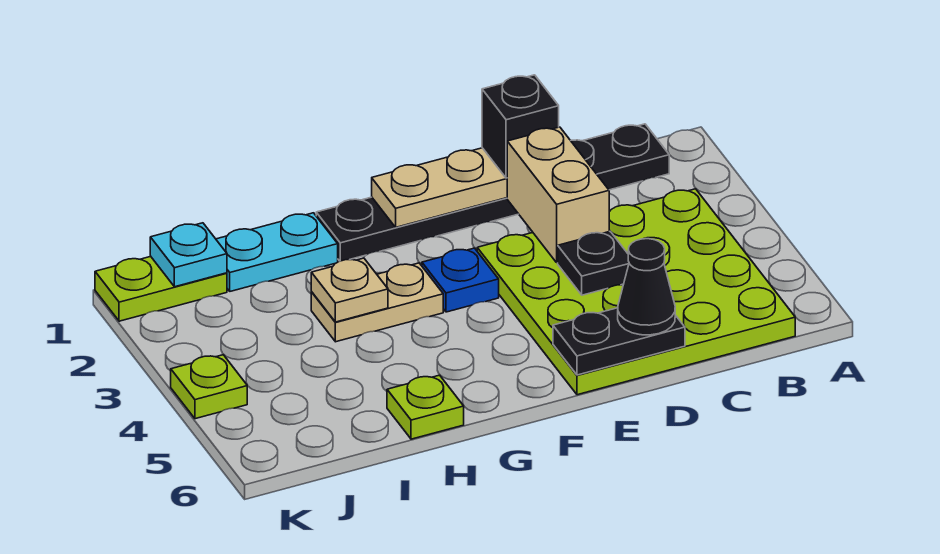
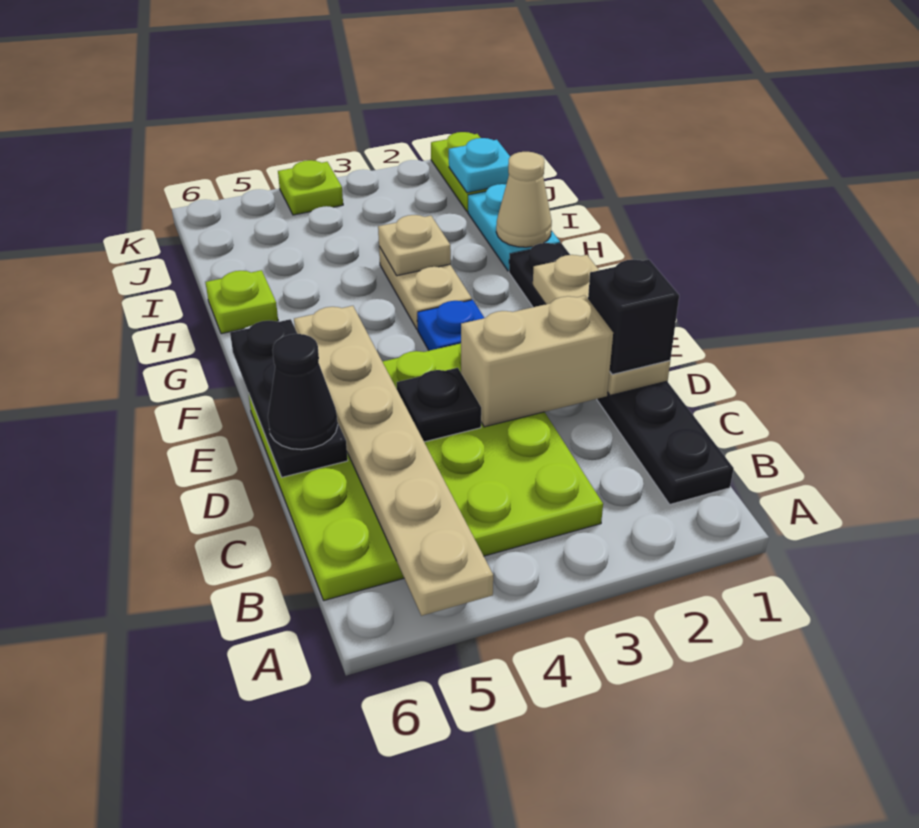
none -> tan 1x6 plate [294,306,493,616]
black 1x2 plate [553,308,685,375] -> black 1x3 plate [230,319,348,478]
none -> tan 1x1 cone [496,152,552,247]

